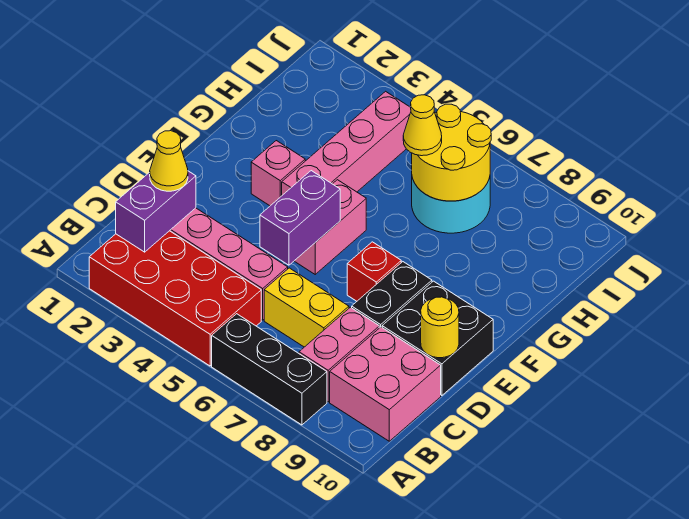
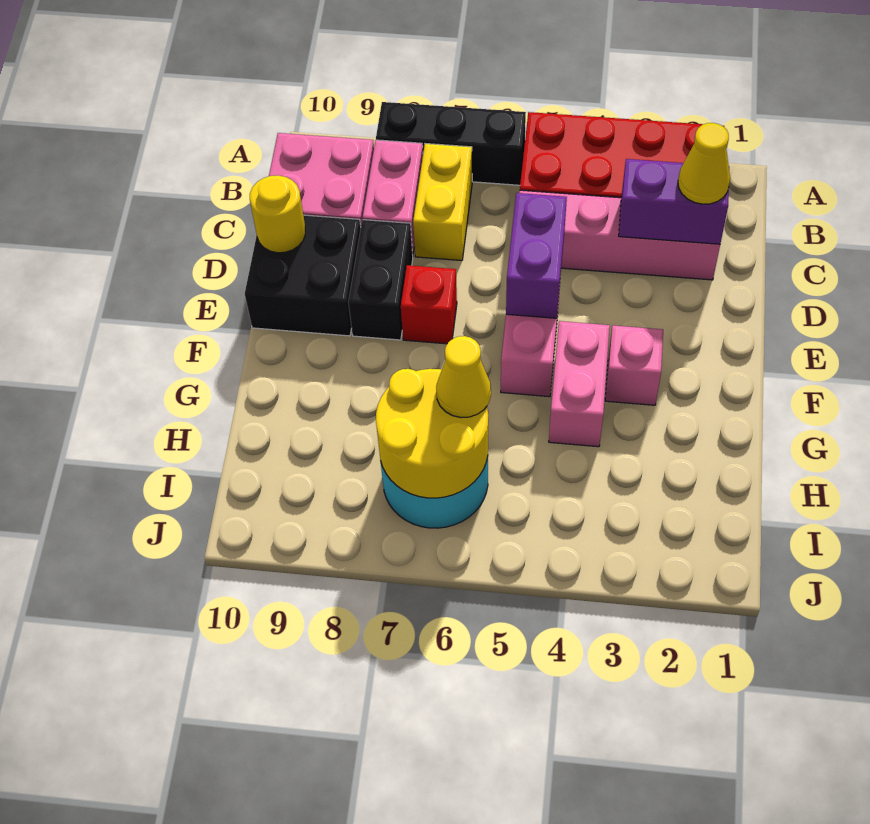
purple 1x2 brick [116,171,196,252] -> purple 1x2 brick turned to [619,159,729,244]
yellow 1x2 brick [264,268,349,347] -> yellow 1x2 brick turned to [413,144,472,261]
pink 1x4 brick [282,91,411,195] -> pink 1x2 brick [549,321,610,447]

